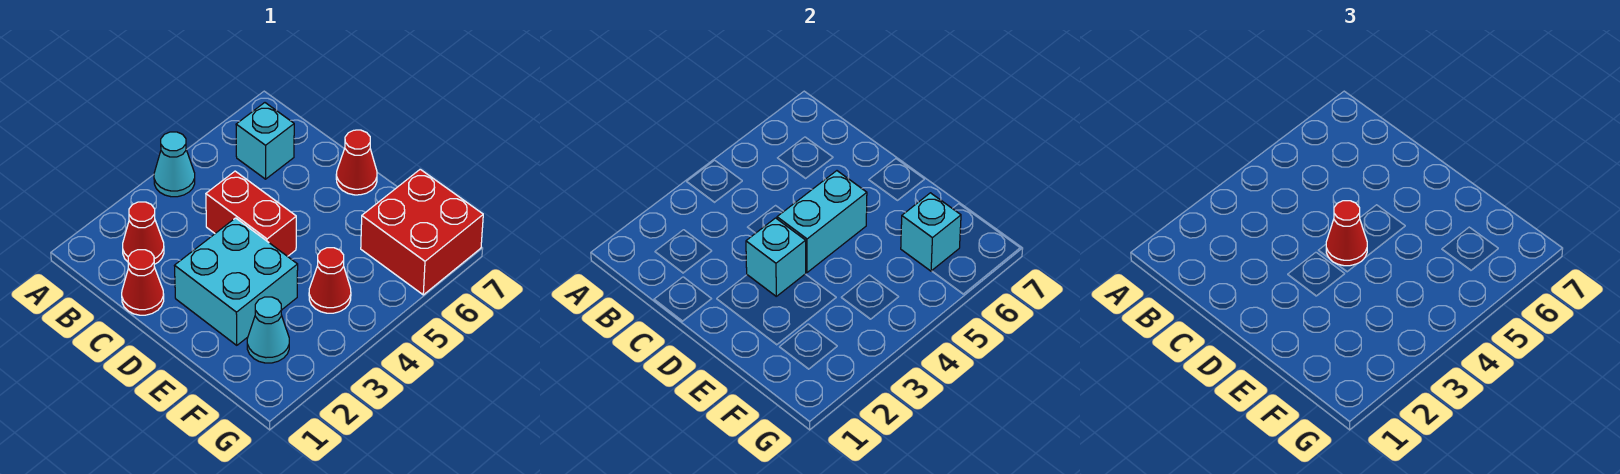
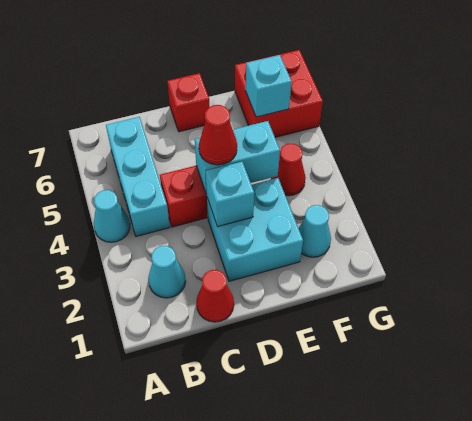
red 1x1 cone [123,202,164,264] -> cyan 1x1 cone [148,246,186,298]
cyan 1x1 brick [236,103,294,179] -> cyan 1x3 brick [106,117,170,236]
cyan 1x2 brick [777,171,867,272] -> cyan 1x2 brick turned to [195,121,280,194]
red 1x1 cone [336,130,377,195] -> red 1x1 brick [168,73,210,132]

